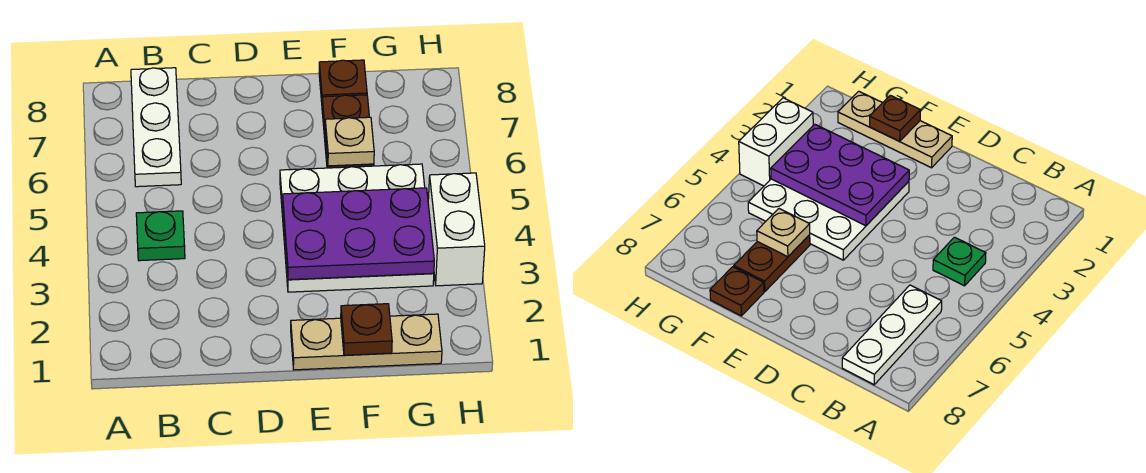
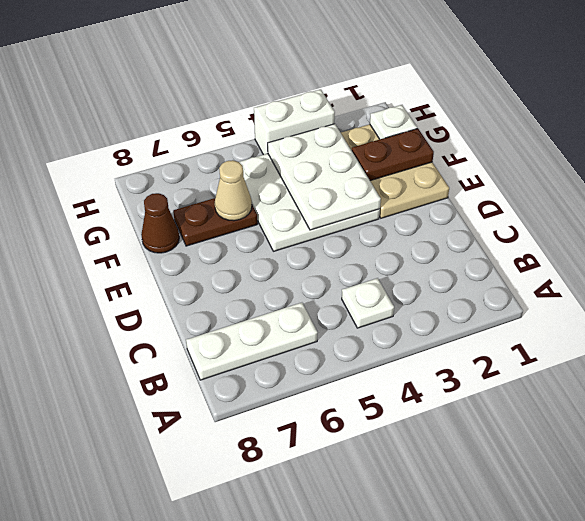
green 1x1 plate [136,211,185,261] -> white 1x1 plate [342,278,394,328]
tan 1x3 plate [291,314,442,370] -> tan 2x3 plate [341,124,449,218]
purple 2x3 plate [283,188,434,280] -> white 2x3 plate [268,124,381,230]
brown 1x1 plate [341,304,392,355] -> brown 1x2 plate [352,128,434,181]
tan 1x1 plate [325,117,374,166] -> tan 1x1 cone [215,160,252,221]
brown 1x1 plate [319,60,367,102] -> brown 1x1 cone [141,193,179,253]
none -> white 1x1 plate [370,105,417,139]

